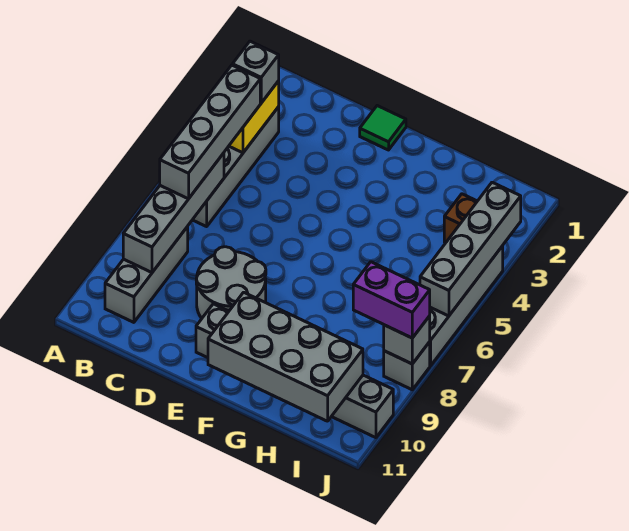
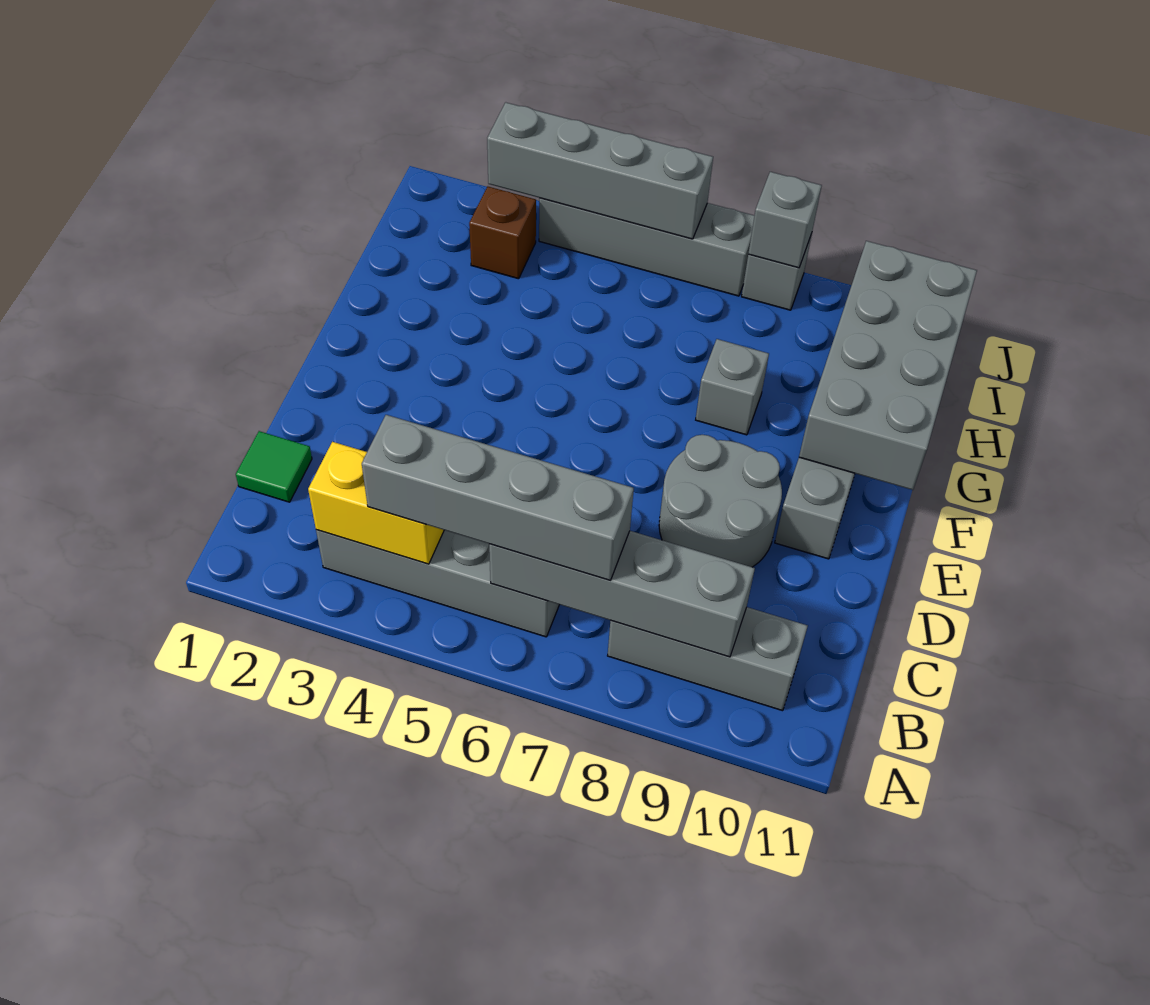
grey 1x1 brick [233,41,279,103] -> grey 1x1 brick moved to [696,339,769,435]
green 1x1 tile [360,106,406,150] -> green 1x1 tile moved to [236,431,312,502]
purple 1x2 brick [353,262,430,338] -> none

